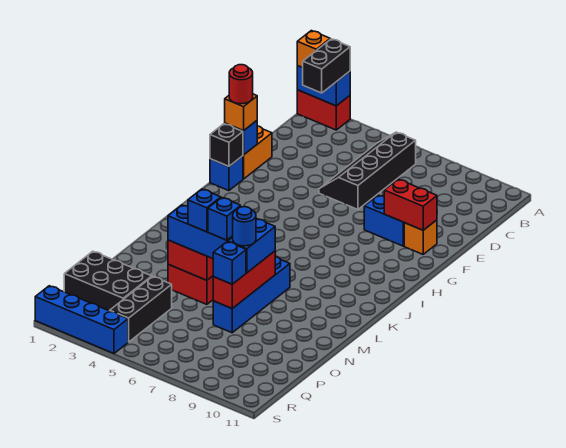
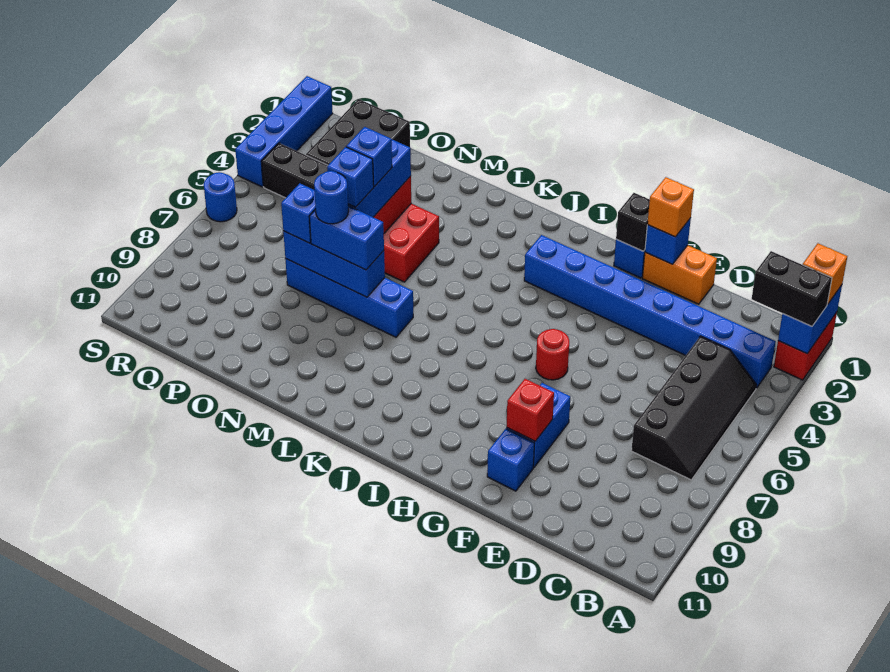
none -> blue 1x8 brick [524,235,776,388]
black 2x4 slope [319,132,416,209] -> black 2x4 slope turned to [631,336,756,480]
red 1x1 round brick [229,65,253,104] -> red 1x1 round brick moved to [536,329,569,380]
red 1x2 brick [384,179,437,230] -> red 1x1 brick [507,379,554,441]
orange 1x1 brick [404,220,437,254] -> blue 1x1 brick [487,429,534,491]
red 1x3 brick [213,251,275,308] -> blue 1x3 brick [283,231,385,297]
none -> blue 1x1 round brick [204,172,237,222]

